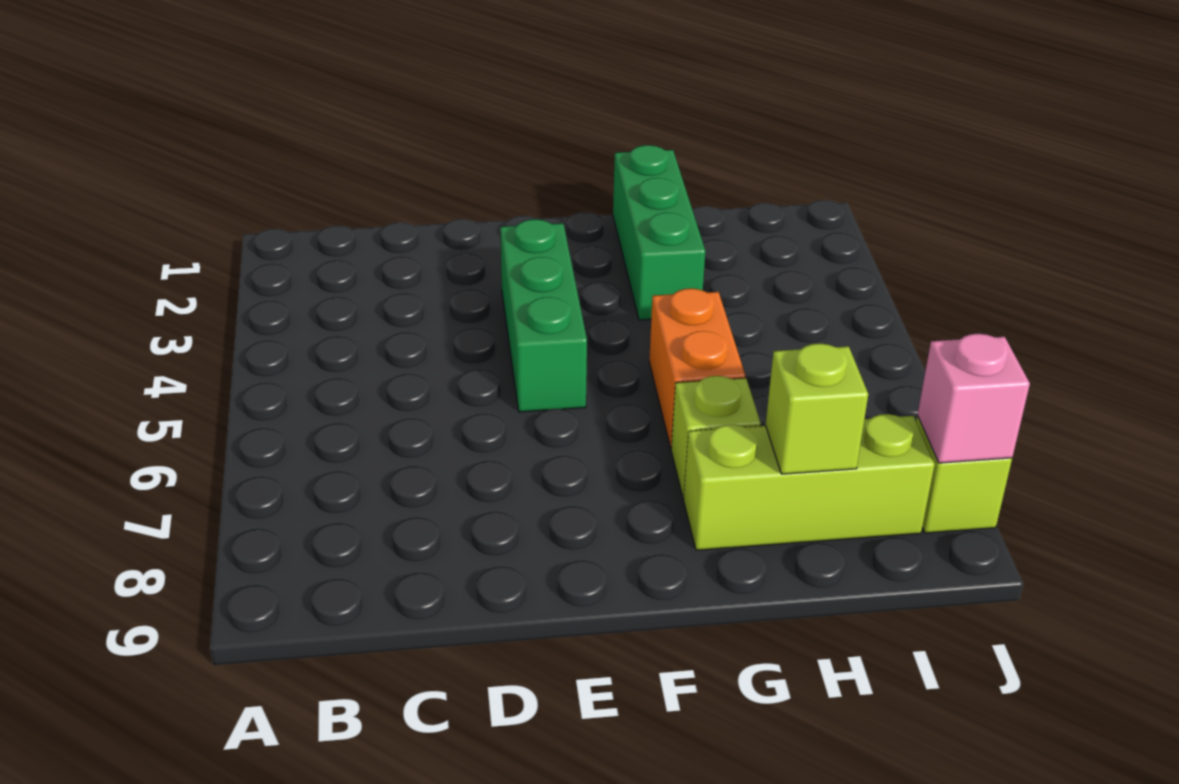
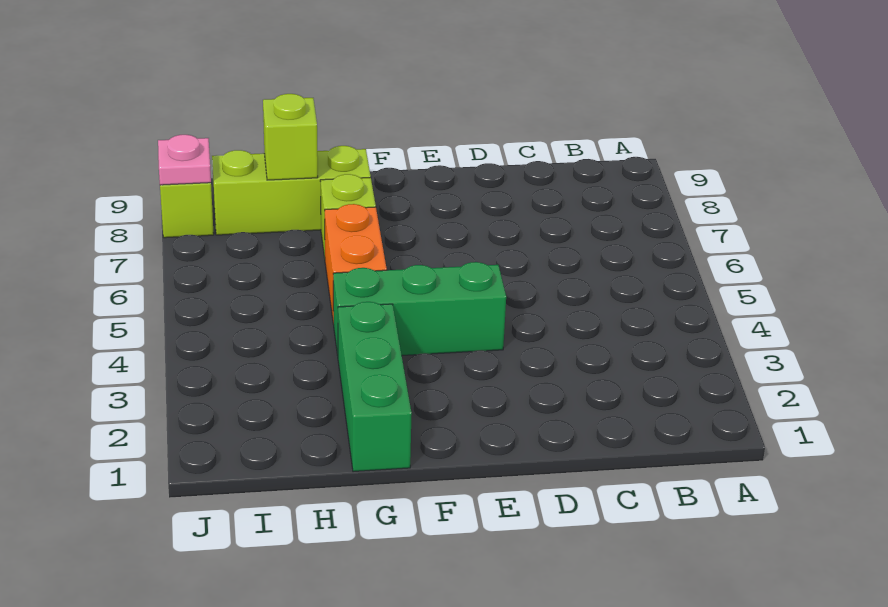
green 1x3 brick [500,219,587,412] -> green 1x3 brick turned to [333,262,506,356]
pink 1x1 brick [917,334,1030,463] -> pink 1x1 plate [158,135,211,185]

